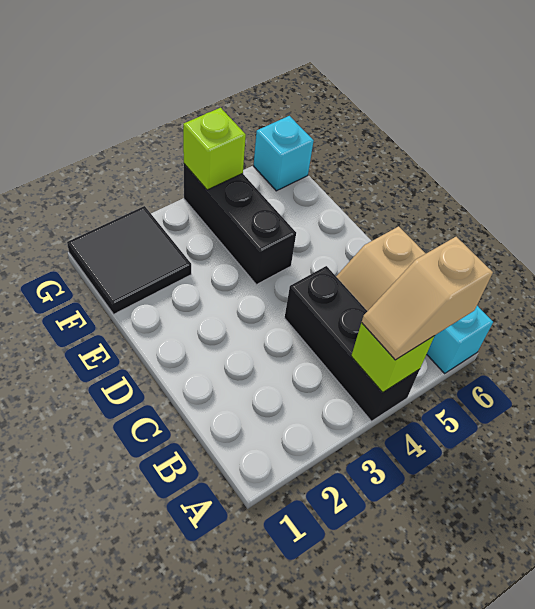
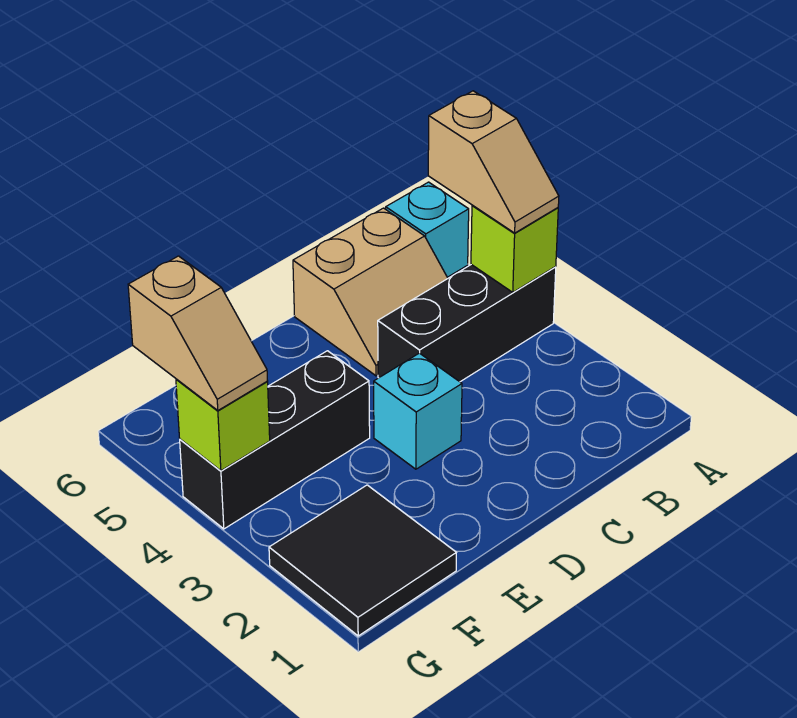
none -> tan 1x2 slope [128,256,268,410]
cyan 1x1 brick [253,116,314,191] -> cyan 1x1 brick moved to [374,353,462,469]

